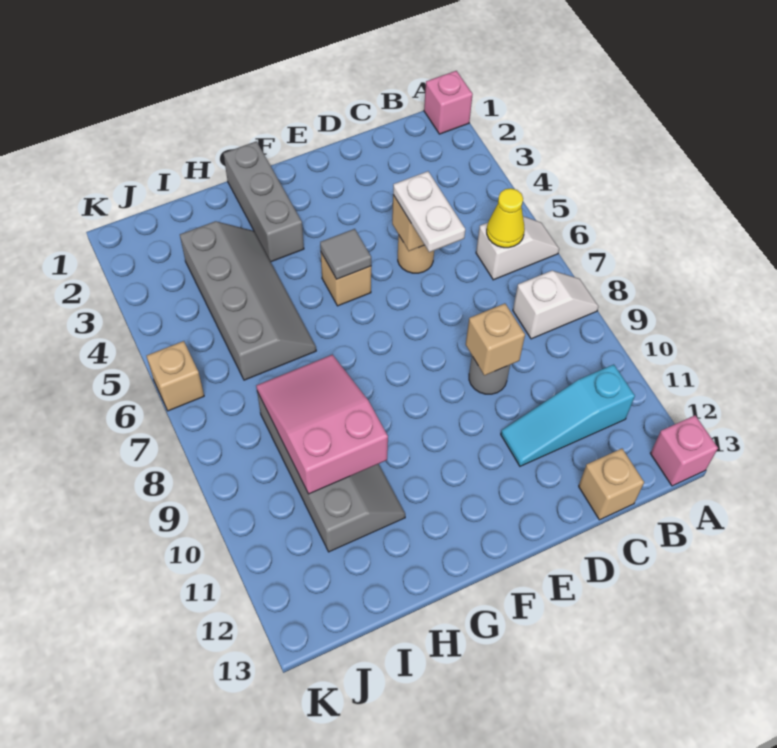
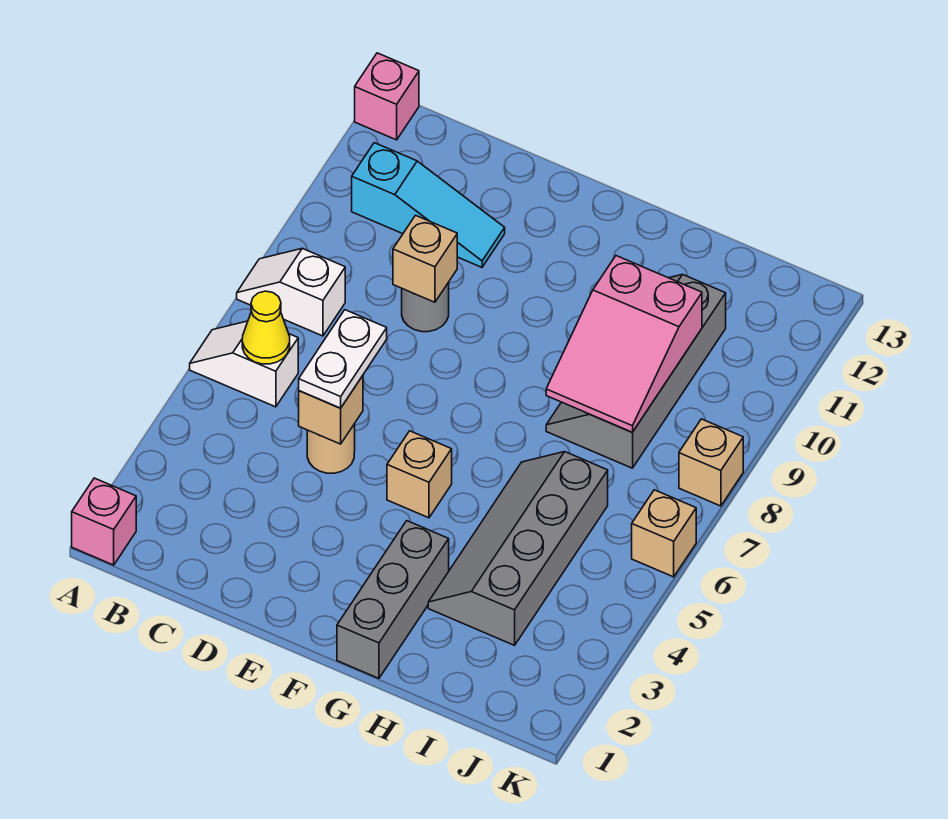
tan 1x1 brick [579,449,644,520] -> tan 1x1 brick moved to [679,419,743,506]
grey 1x1 tile [320,229,371,279] -> none

